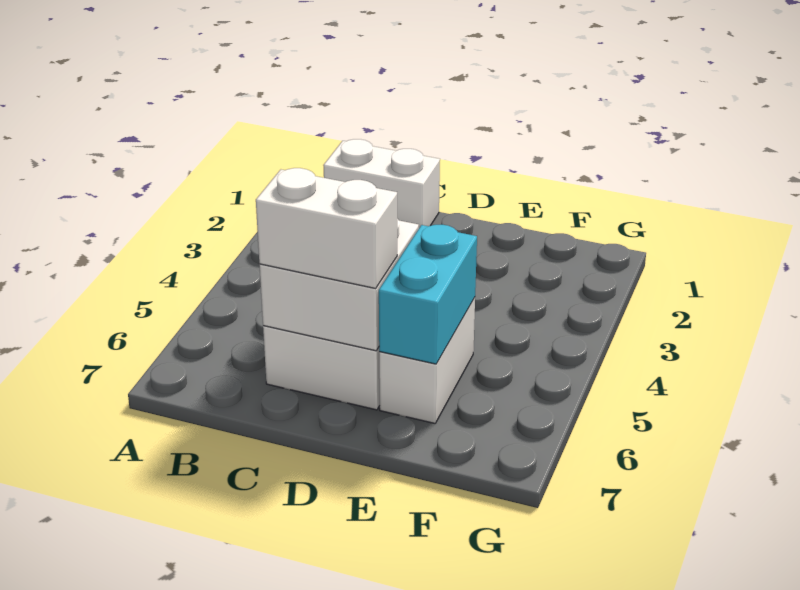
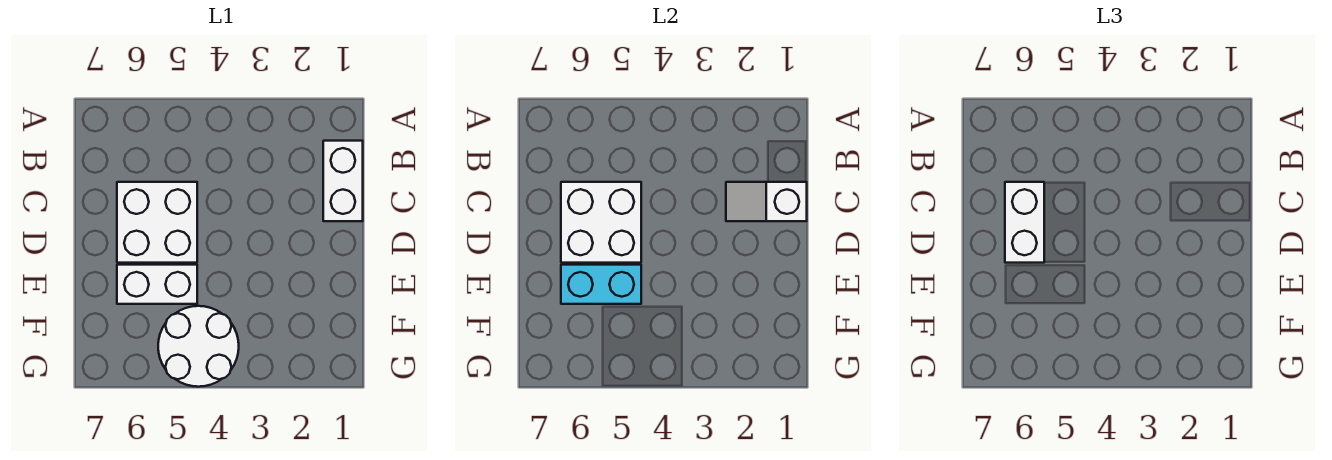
none -> white 1x2 slope [726,182,807,221]
none -> white 2x2 round brick [158,306,239,387]

